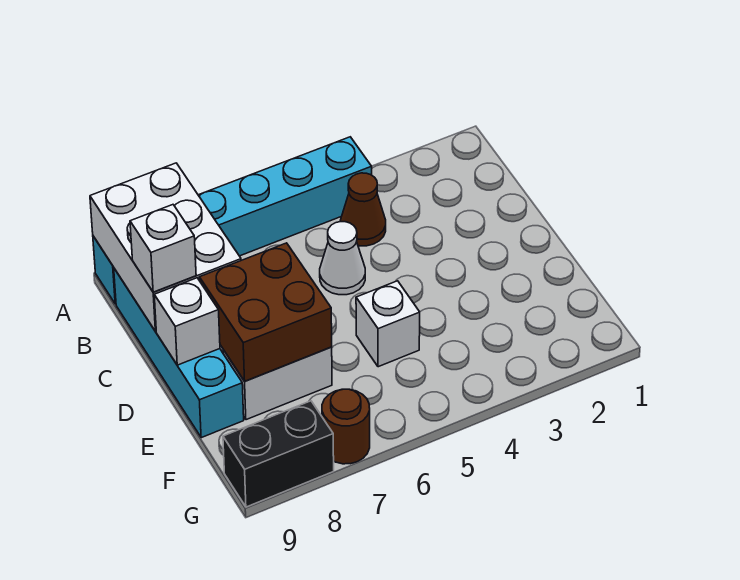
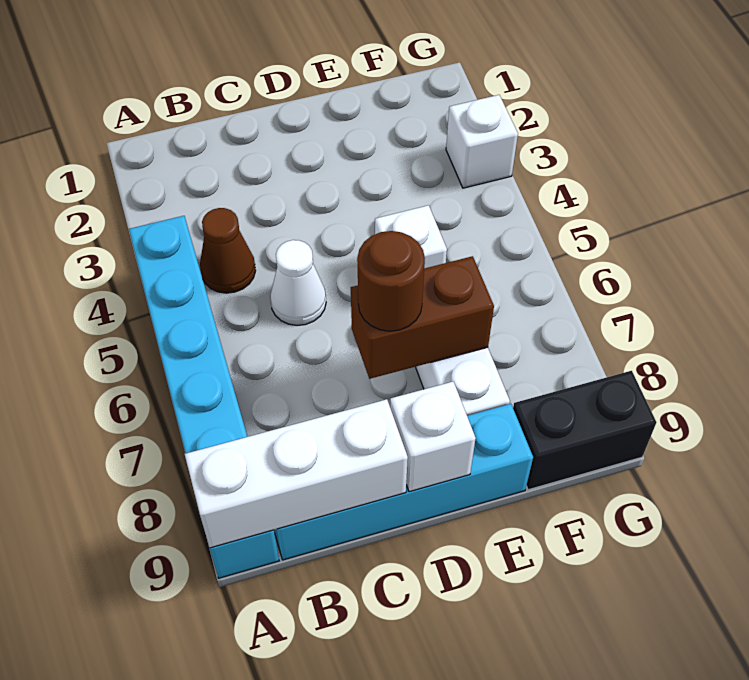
white 2x3 brick [90,163,241,331] -> white 1x3 brick [185,399,408,548]
white 1x1 brick [130,205,196,292] -> white 1x1 brick moved to [446,95,518,188]
brown 2x2 brick [200,243,332,381] -> brown 1x2 brick [351,256,494,379]
brown 1x1 round brick [322,389,370,464] -> brown 1x1 round brick moved to [357,231,425,331]
black 1x2 brick [223,401,334,507] -> black 1x2 brick turned to [513,371,656,490]

